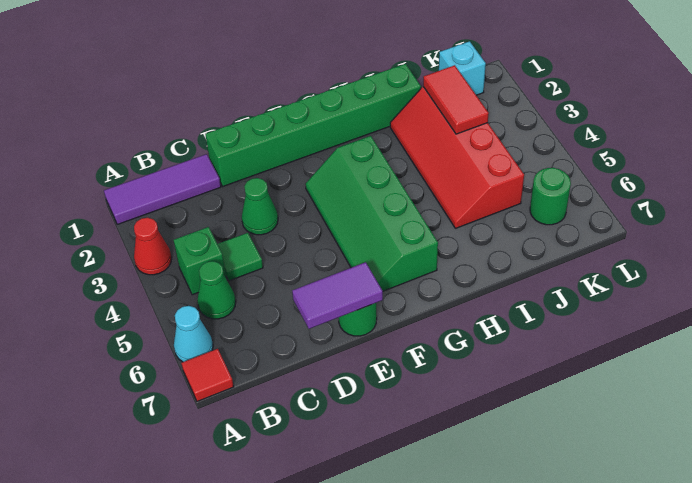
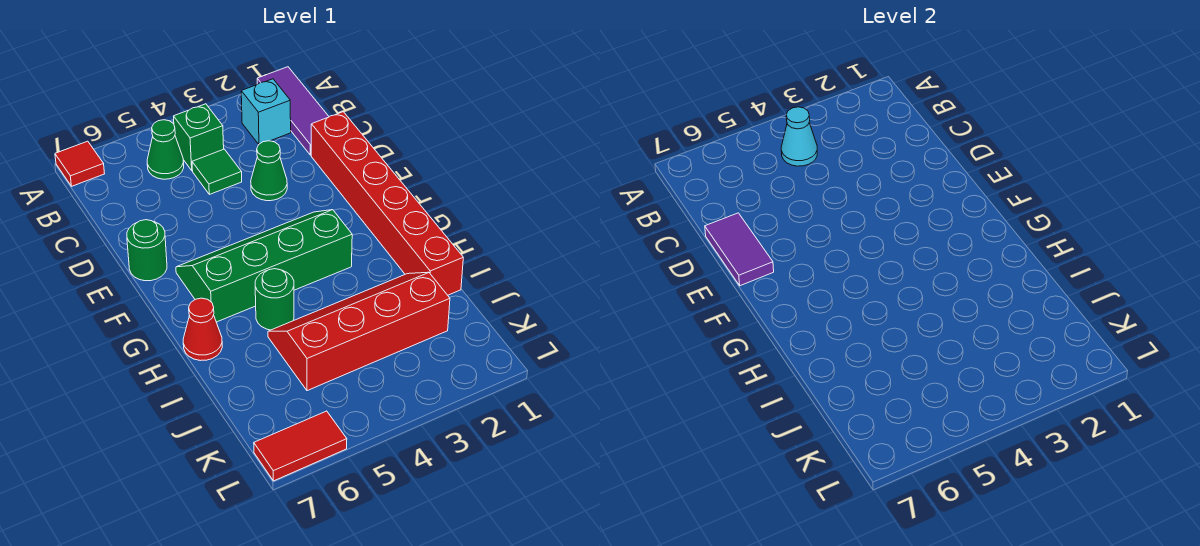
red 1x1 cone [134,218,172,275] -> red 1x1 cone moved to [183,298,222,361]
cyan 1x1 cone [174,306,213,362] -> cyan 1x1 cone moved to [781,107,817,166]
green 1x6 brick [205,64,421,186] -> red 1x6 brick [311,112,463,295]
red 1x2 tile [423,65,489,134] -> red 1x2 tile moved to [254,411,347,481]
cyan 1x1 brick [439,41,486,95] -> cyan 1x1 brick moved to [241,79,291,144]
green 1x1 round brick [530,168,571,225] -> green 1x1 round brick moved to [255,269,294,330]

